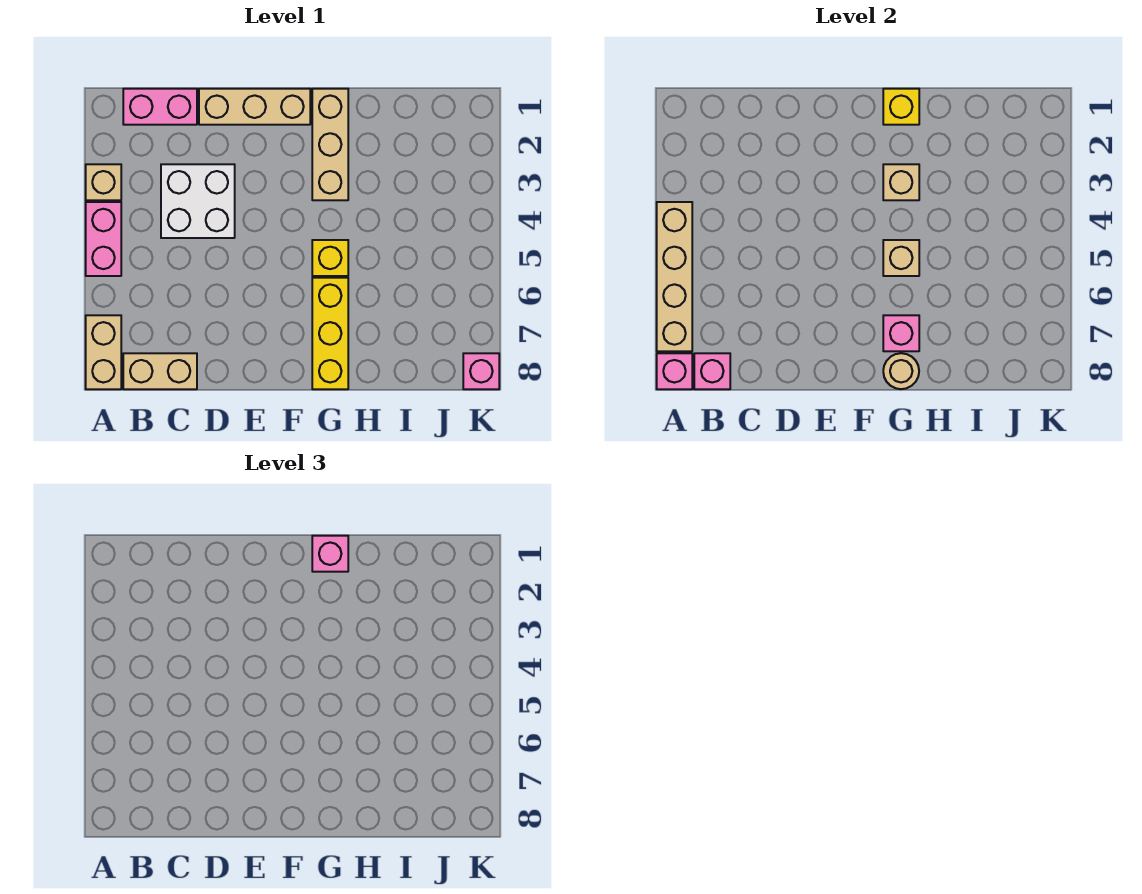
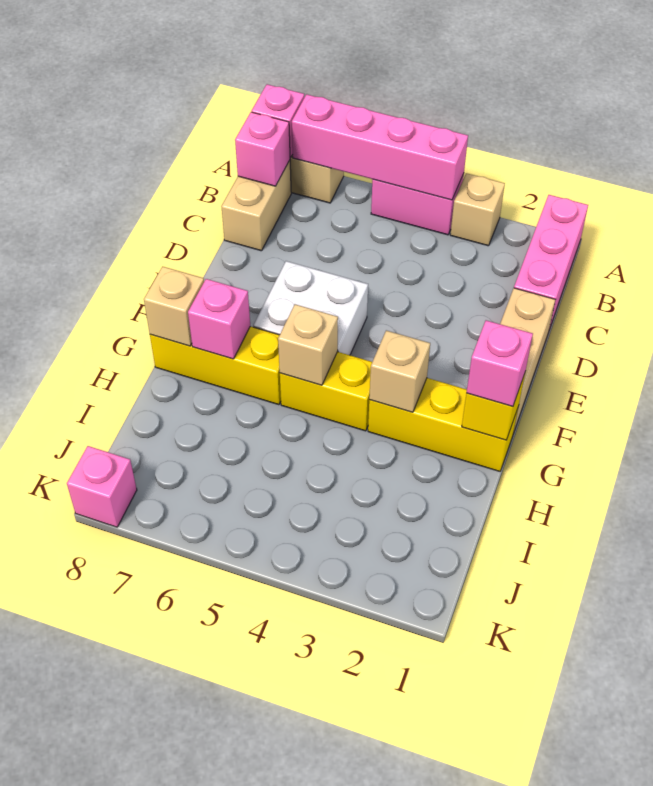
tan 1x4 brick [657,202,692,351] -> pink 1x4 brick [292,94,468,200]
pink 1x2 brick [123,89,197,125] -> pink 1x3 brick [514,195,588,329]
white 2x2 brick [161,164,235,238] -> white 2x2 brick moved to [253,261,368,355]
tan 1x3 brick [312,89,348,200] -> yellow 1x3 brick [368,378,519,471]
yellow 1x1 brick [312,240,348,276] -> yellow 1x2 brick [280,352,372,431]
tan 1x1 round brick [883,353,919,389] -> tan 1x1 brick [144,266,204,346]

